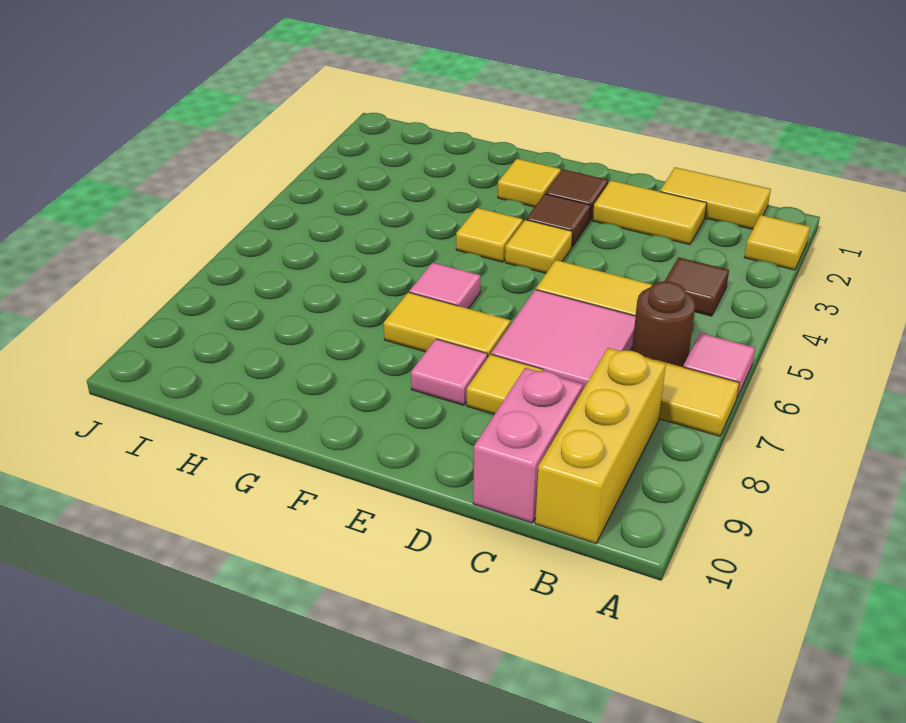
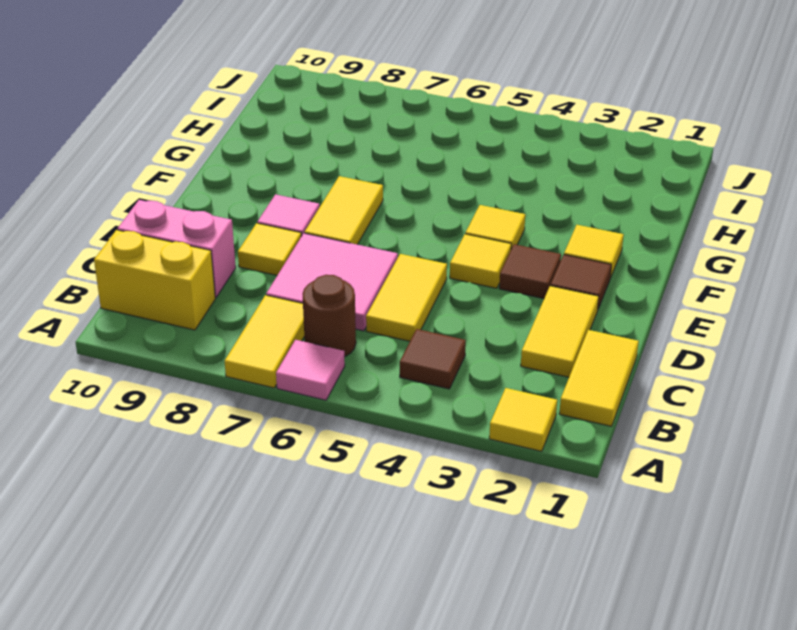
yellow 1x3 brick [535,348,666,544] -> yellow 1x2 brick [94,230,215,330]
pink 1x1 tile [409,263,481,309] -> none

